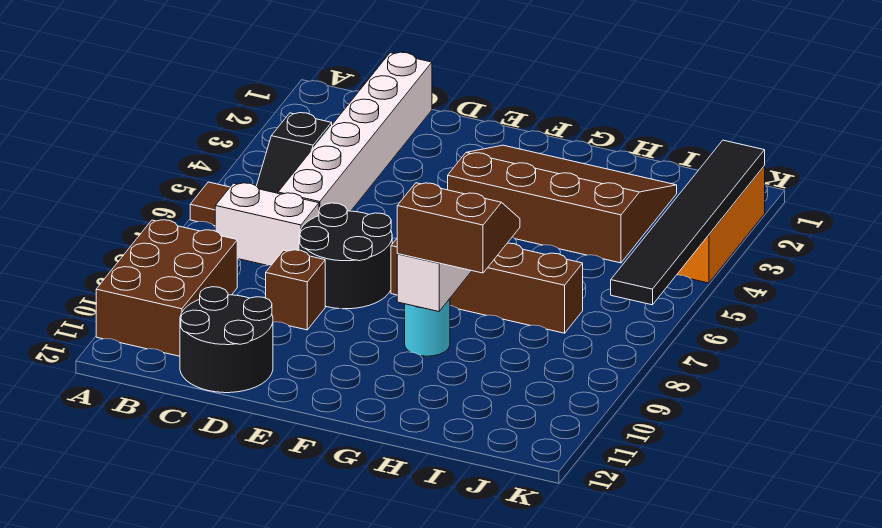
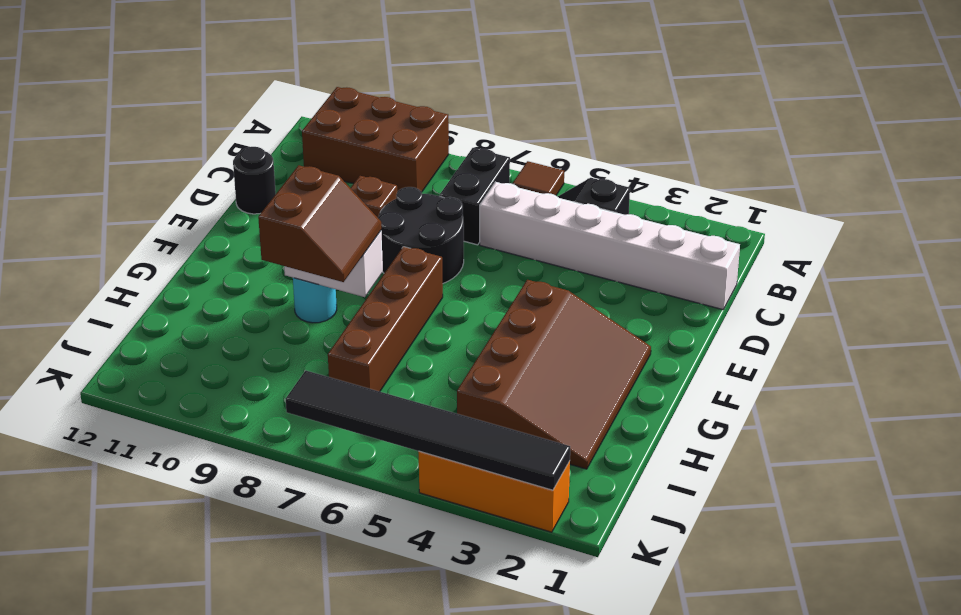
white 1x2 brick [215,183,319,265] -> black 1x2 brick [440,148,510,245]
black 2x2 round brick [180,287,273,393] -> black 1x1 round brick [233,147,276,214]

